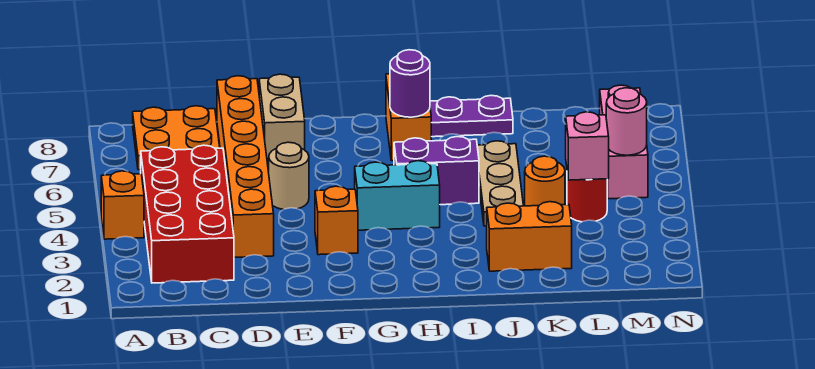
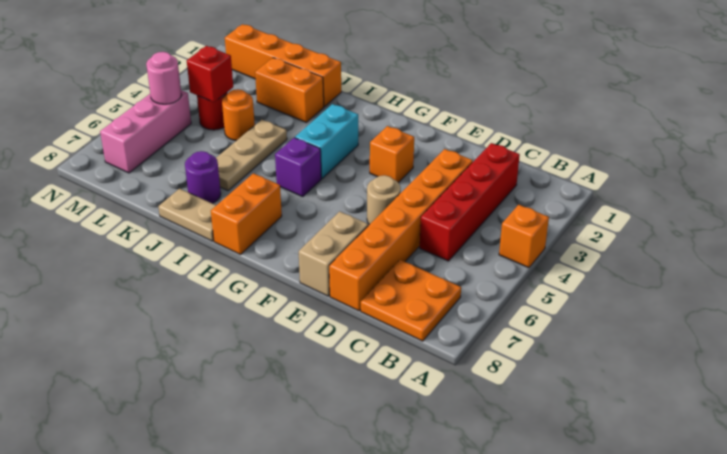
red 2x4 brick [141,145,234,283] -> red 1x4 brick [420,143,520,261]
cyan 1x2 brick [355,161,440,230] -> cyan 1x2 brick turned to [295,104,358,178]
purple 1x2 brick [394,137,479,205] -> purple 1x1 brick [275,138,321,197]
purple 1x1 round brick [390,50,430,117] -> purple 1x1 round brick moved to [185,151,221,203]
purple 1x2 plate [430,96,513,137] -> tan 1x2 plate [158,189,216,241]
none -> orange 1x4 brick [225,24,341,107]
pink 1x1 brick [566,112,609,180] -> red 1x1 brick [187,46,233,102]

